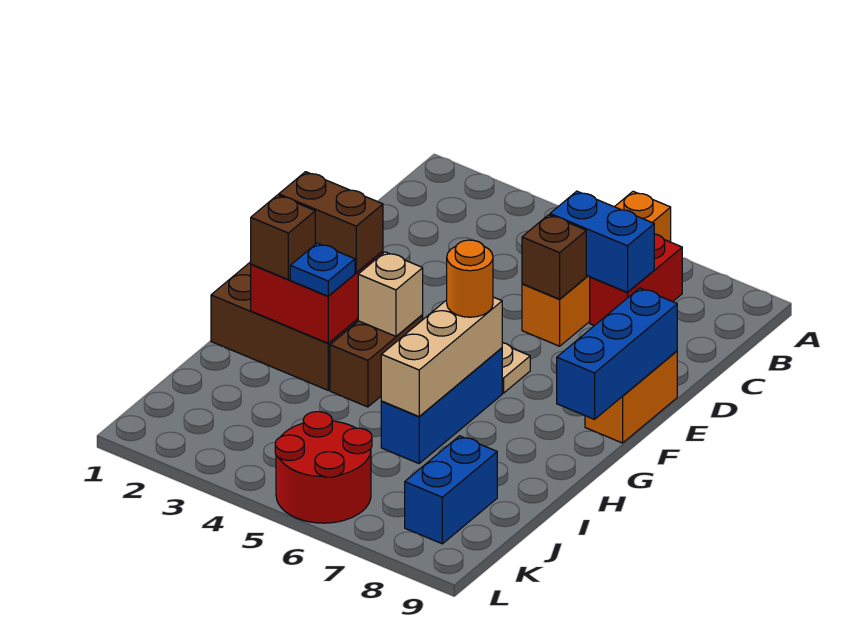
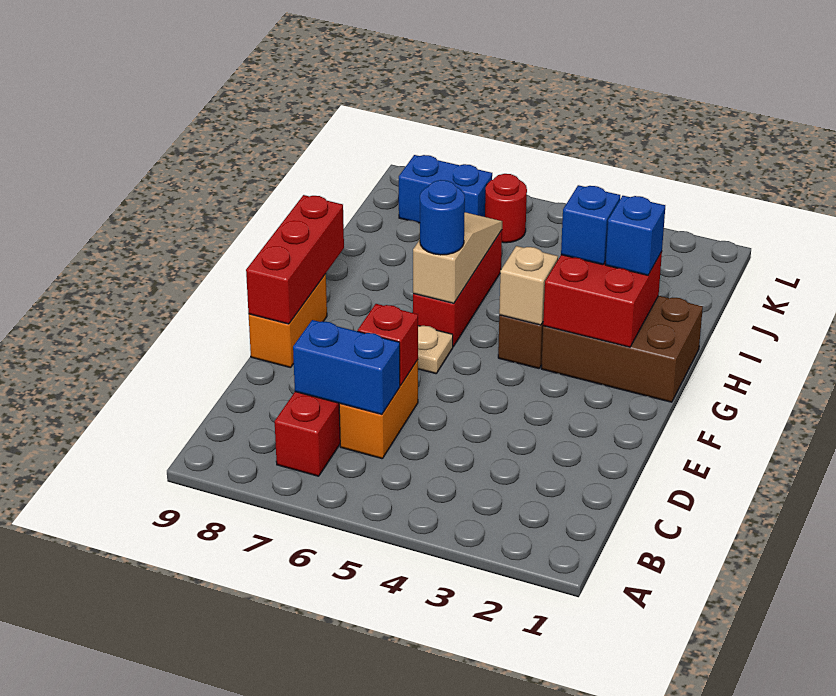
orange 1x4 brick [522,191,671,346] -> orange 1x2 brick [339,360,418,459]
brown 1x1 brick [522,215,586,299] -> red 1x1 brick [358,304,418,386]
blue 1x3 brick [557,288,677,419] -> red 1x3 brick [246,195,344,324]
brown 1x2 brick [279,172,383,273] -> none
blue 1x3 brick [381,348,502,464] -> red 1x3 brick [413,230,502,347]
tan 1x3 brick [381,297,502,417] -> tan 1x3 slope [413,212,502,303]
orange 1x1 round brick [447,240,493,317] -> blue 1x1 round brick [420,180,465,255]
brown 1x1 brick [251,195,315,279] -> blue 1x1 brick [605,196,665,275]
blue 1x1 plate [290,243,355,296] -> blue 1x1 brick [561,185,620,265]
blue 1x2 brick [405,436,497,544] -> blue 1x2 brick turned to [399,155,492,223]
red 2x2 round brick [275,412,372,523] -> red 1x1 round brick [485,174,527,243]

